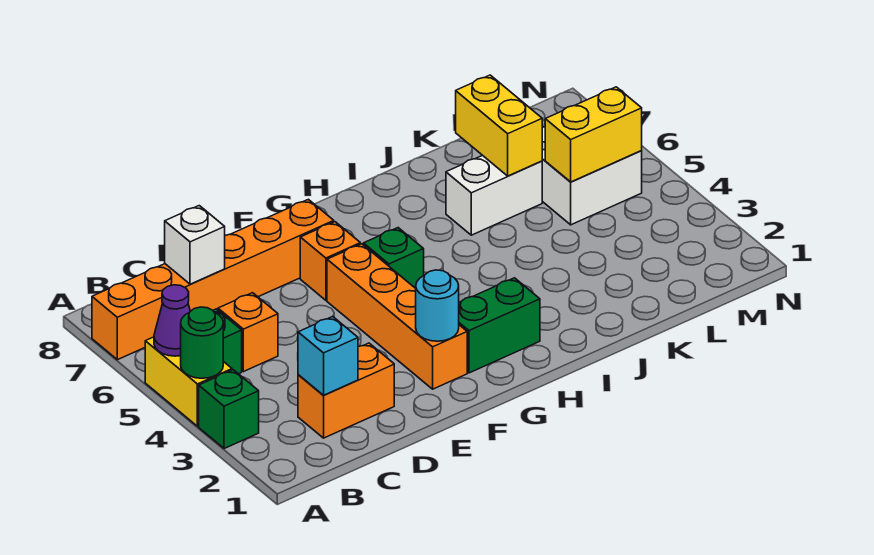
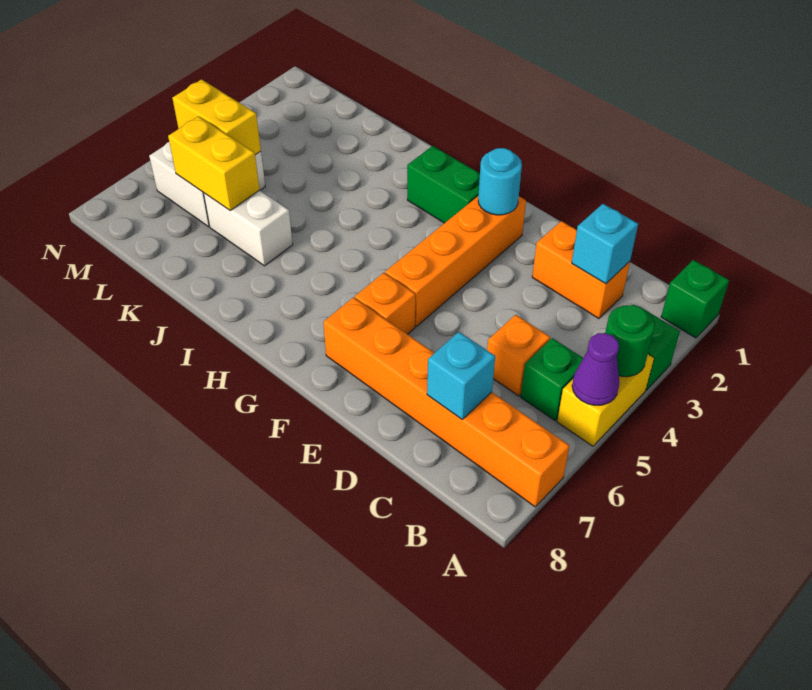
white 1x1 brick [165,206,225,284] -> cyan 1x1 brick [427,332,495,419]
green 1x1 brick [364,228,424,288] -> green 1x1 brick moved to [661,260,729,338]
yellow 1x2 brick [456,75,542,176] -> yellow 1x2 brick turned to [168,116,260,210]

